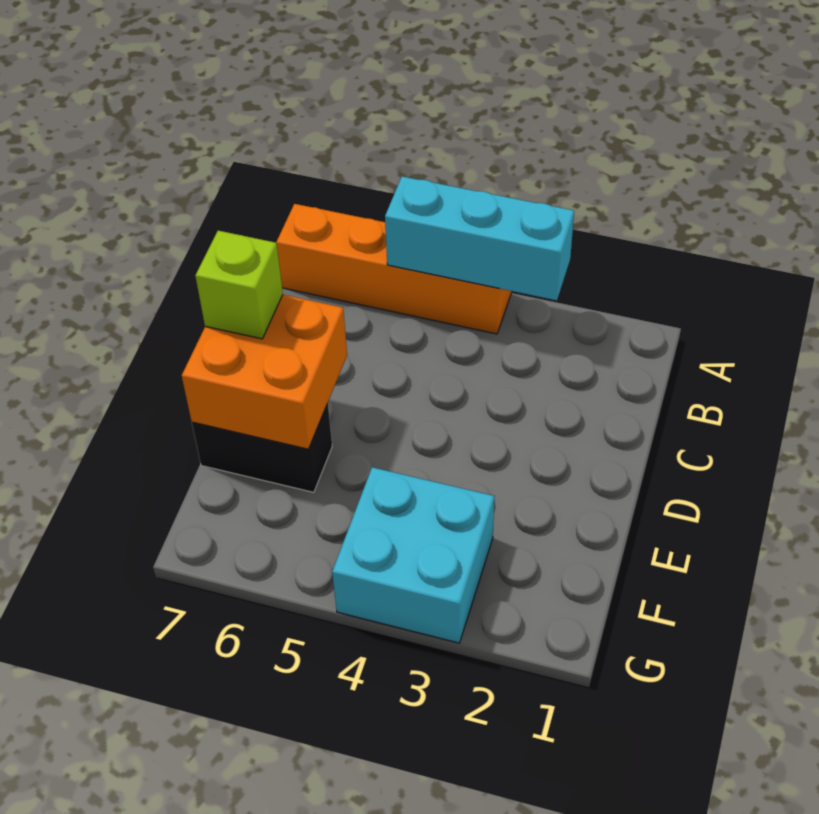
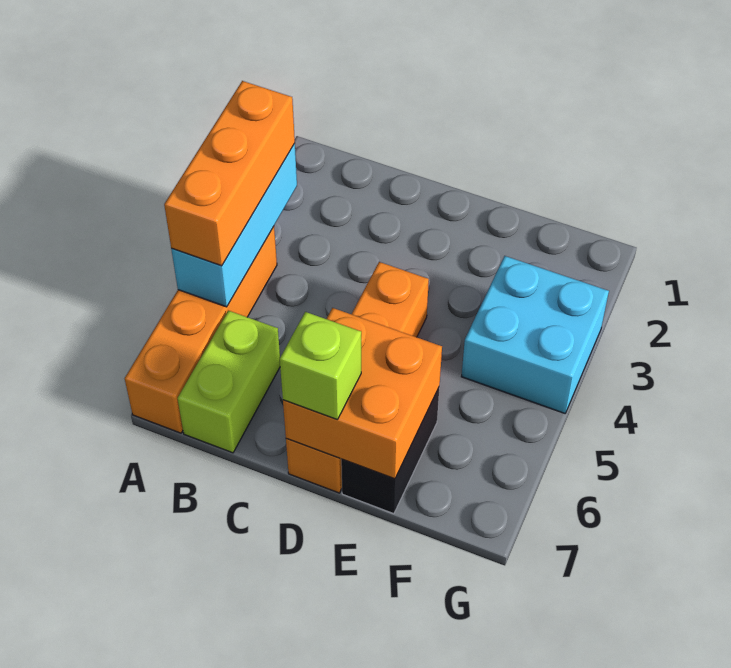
none -> orange 1x3 brick [164,81,295,266]
none -> lime 1x2 brick [177,311,280,453]
none -> orange 1x4 brick [286,262,429,493]

